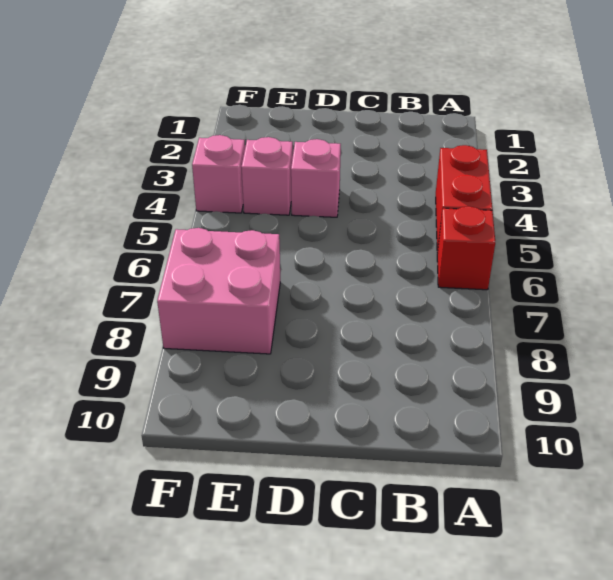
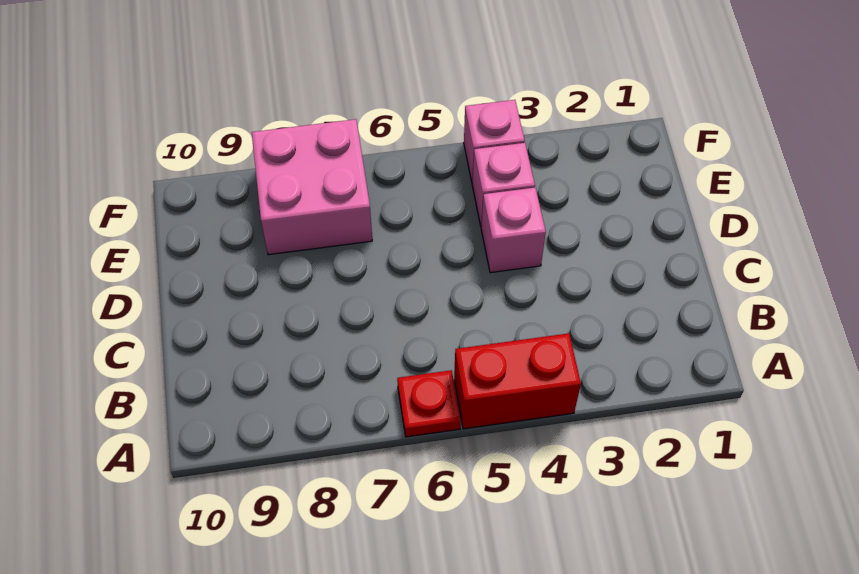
red 1x1 brick [437,206,495,290] -> red 1x1 plate [397,370,461,437]

